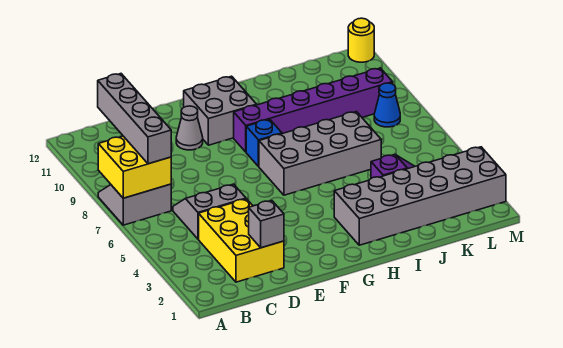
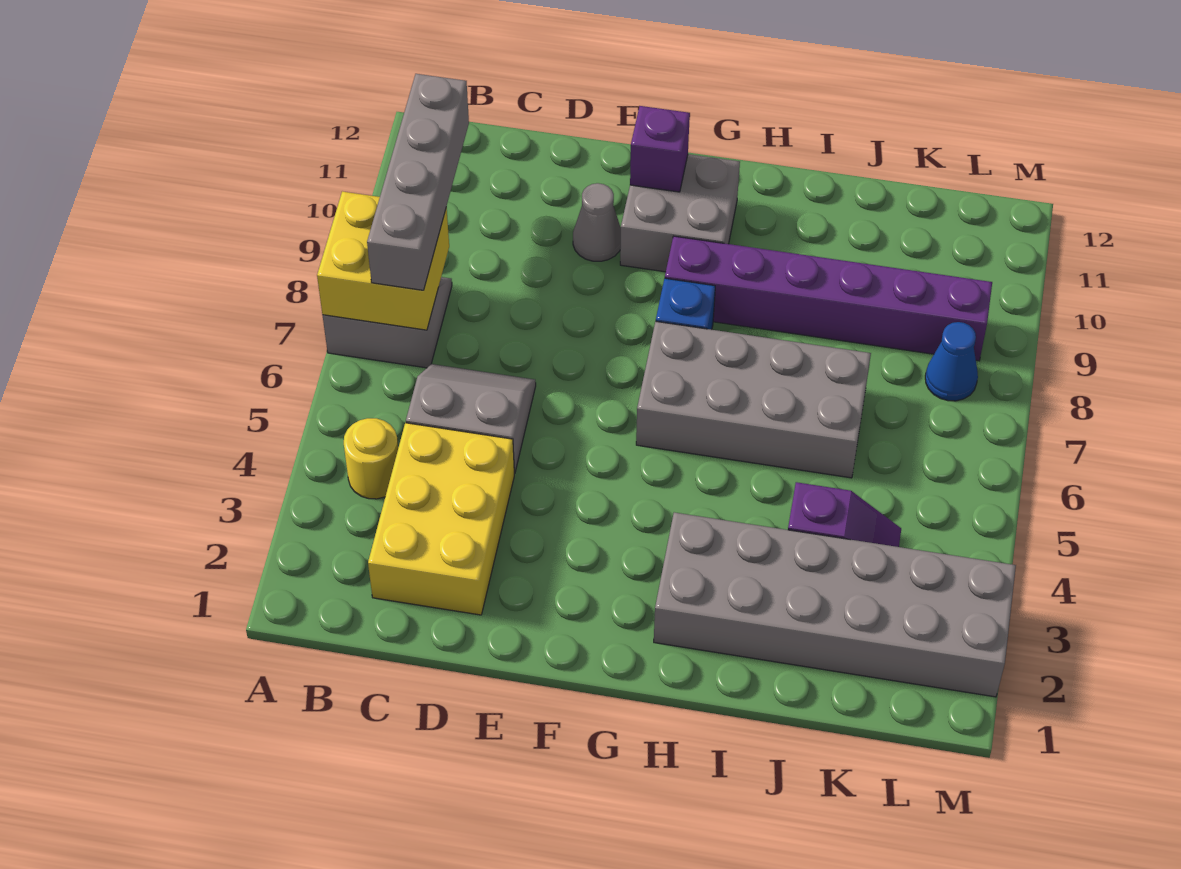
grey 1x1 brick [249,201,284,248] -> none
none -> purple 1x1 brick [630,106,690,192]
yellow 1x1 round brick [348,18,374,62] -> yellow 1x1 round brick moved to [344,418,398,499]

